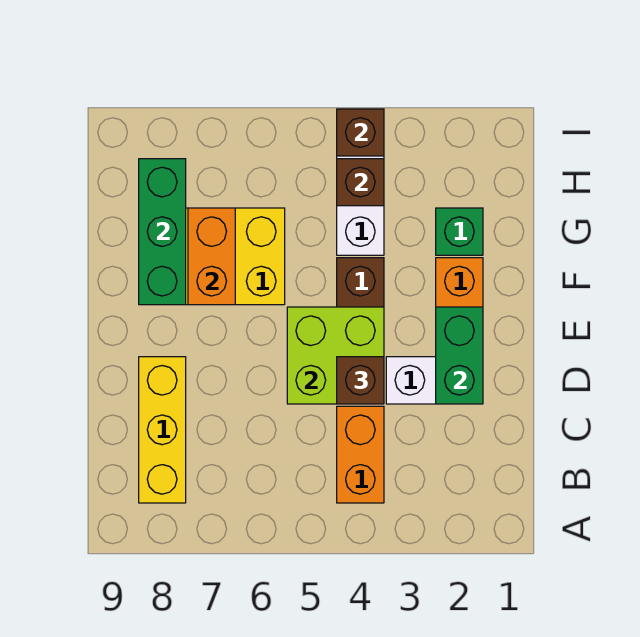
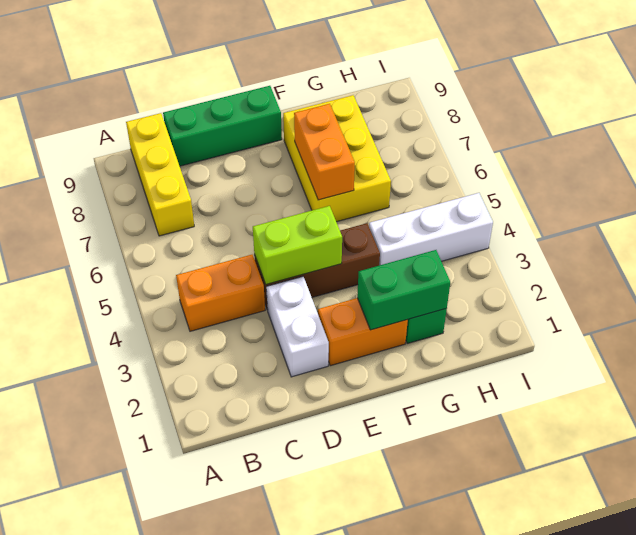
yellow 1x3 brick [139,357,186,503] -> yellow 1x3 brick turned to [126,113,194,236]
green 1x2 brick [436,307,483,404] -> green 1x2 brick moved to [357,250,450,330]
lime 2x2 brick [287,307,384,404] -> lime 1x2 brick [253,206,342,284]
brown 1x1 brick [337,357,384,404] -> none
orange 1x2 brick [188,208,235,305] -> orange 1x2 brick turned to [294,104,355,200]
green 1x3 brick [139,159,186,305] -> green 1x3 brick moved to [163,86,282,166]
brown 1x1 brick [337,159,384,206] -> none
brown 1x1 brick [337,109,384,156] -> none

